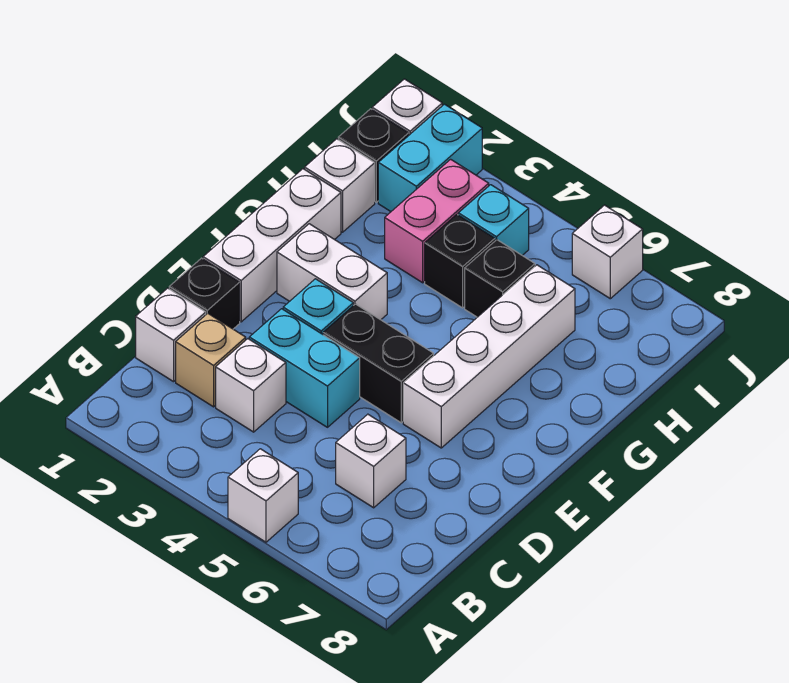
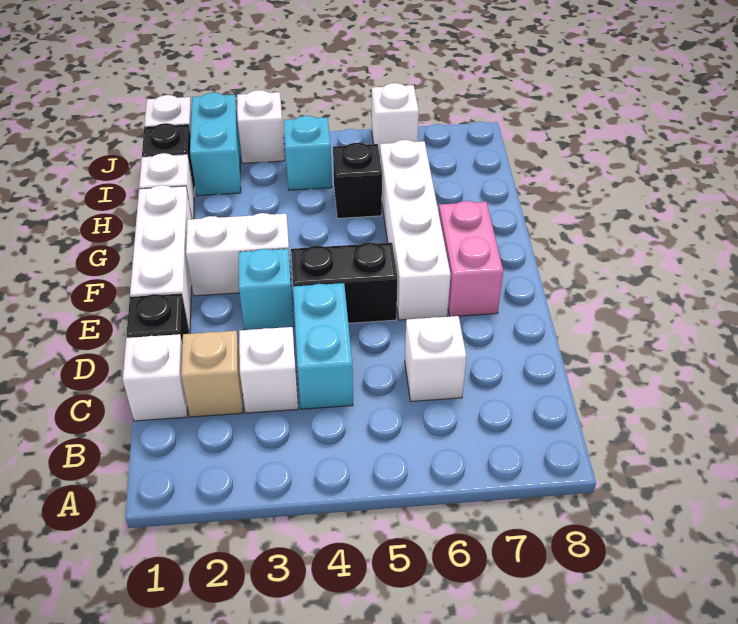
white 1x1 brick [228,449,298,542] -> white 1x1 brick moved to [237,90,285,163]
cyan 1x2 brick [249,309,360,427] -> cyan 1x2 brick turned to [293,283,353,409]
pink 1x2 brick [385,159,489,283] -> pink 1x2 brick moved to [439,201,503,317]
black 1x1 brick [425,215,495,308] -> none

